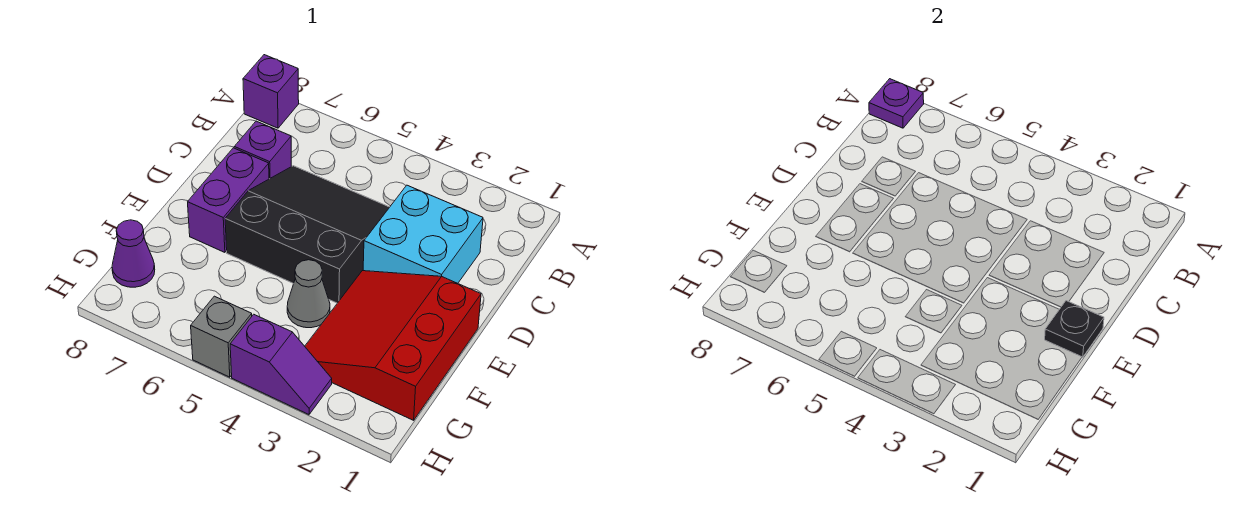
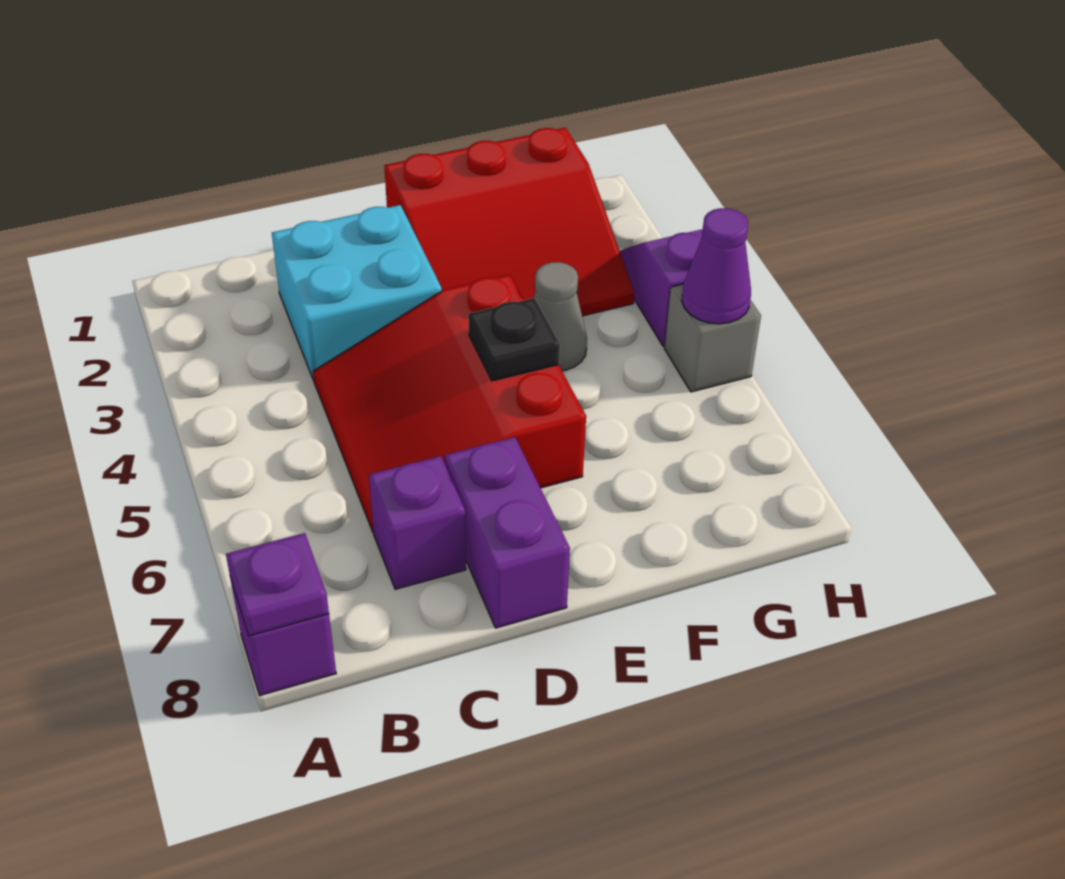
black 3x3 slope [225,166,389,303] -> red 3x3 slope [313,275,586,532]
purple 1x2 brick [188,148,269,252] -> purple 1x2 brick turned to [445,437,570,628]
black 1x1 plate [1045,301,1104,357] -> black 1x1 plate moved to [468,298,560,381]
purple 1x1 cone [112,220,155,287] -> purple 1x1 cone moved to [682,208,751,324]

